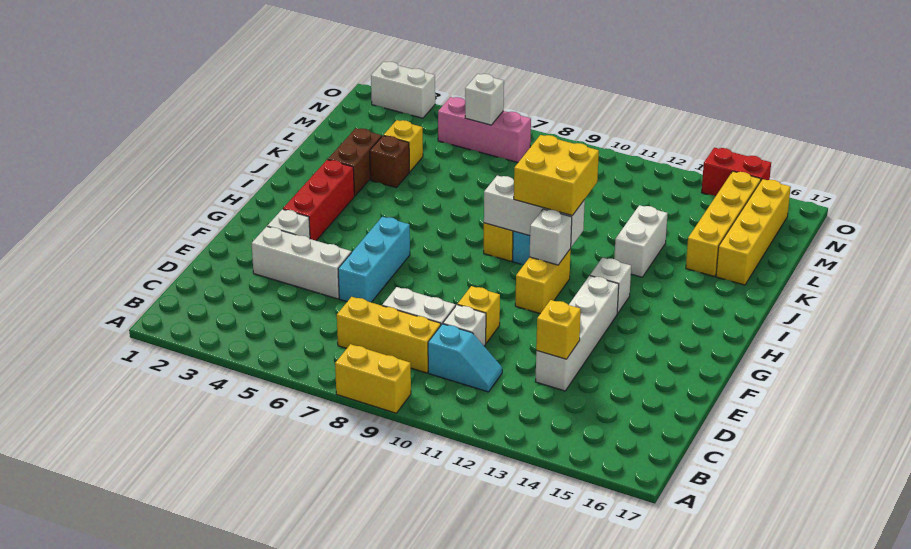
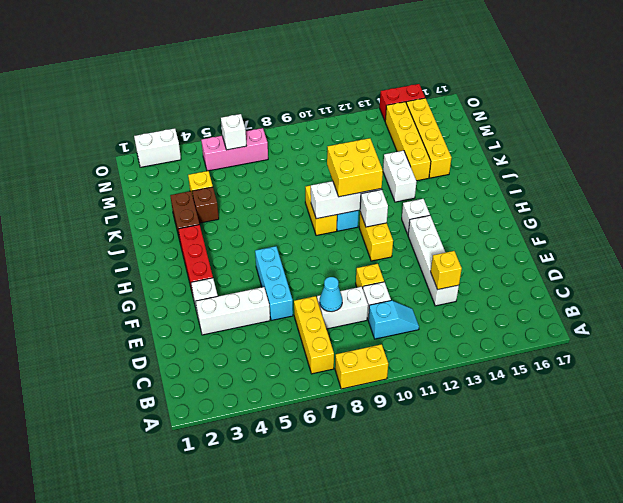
yellow 1x3 brick [337,297,441,373] -> yellow 1x3 brick turned to [294,296,334,374]
none -> cyan 1x1 cone [320,277,342,312]
yellow 1x4 brick [716,179,791,285] -> yellow 1x4 brick moved to [385,102,431,181]

